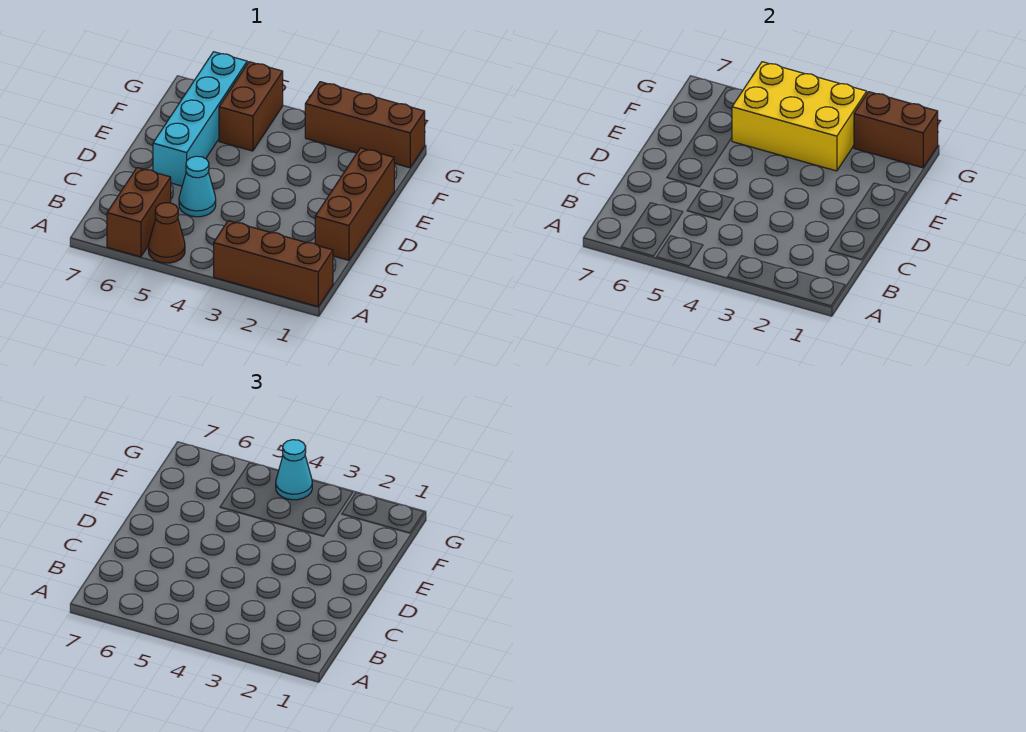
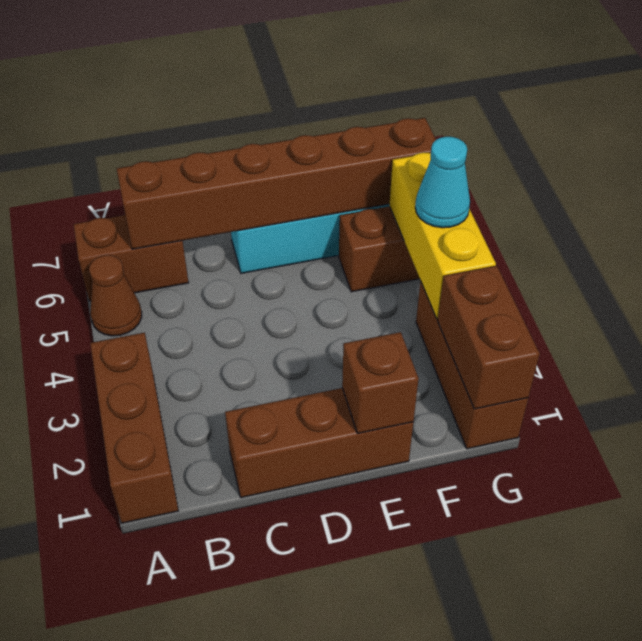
none -> brown 1x6 brick [117,118,436,249]
cyan 1x1 cone [179,156,216,217] -> none
none -> brown 1x1 brick [342,332,419,433]
yellow 2x3 brick [732,62,867,171] -> yellow 1x3 brick [390,152,496,319]

